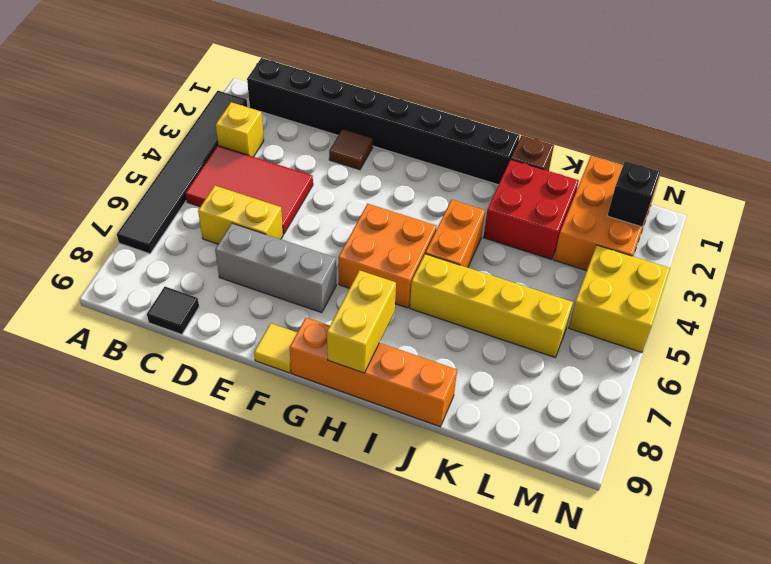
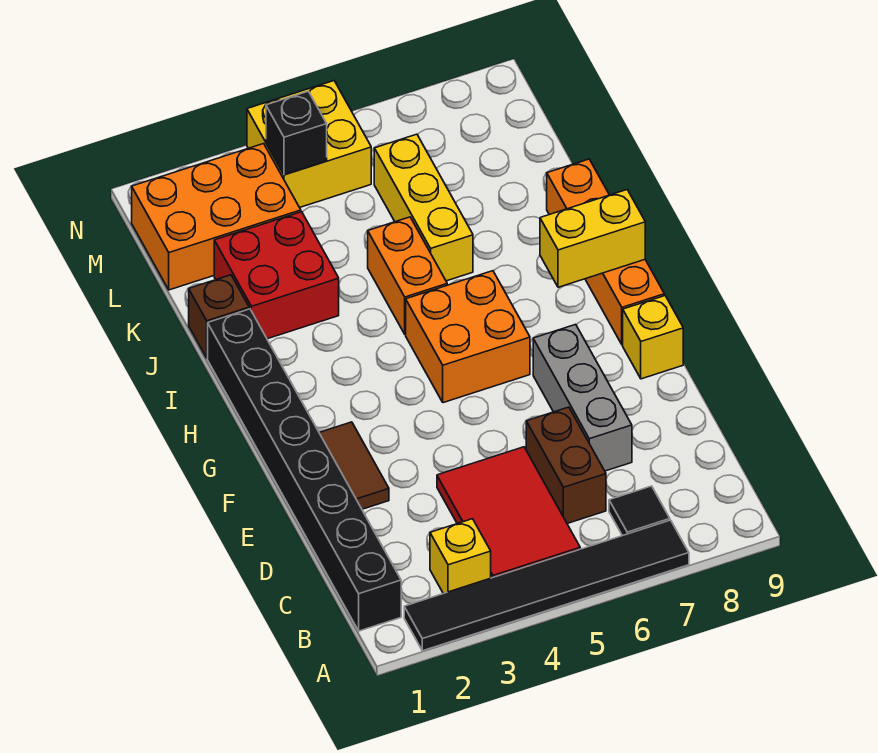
yellow 1x2 brick [198,186,283,244] -> brown 1x2 brick [526,407,606,524]
black 1x1 tile [147,287,199,335] -> black 1x1 tile moved to [609,486,670,536]
brown 1x1 tile [329,129,373,170] -> brown 1x2 tile [319,422,389,509]
yellow 1x1 tile [254,323,297,373] -> yellow 1x1 brick [623,296,683,379]
orange 1x2 brick [425,200,485,268] -> orange 1x2 brick turned to [368,217,447,334]
yellow 1x4 brick [410,254,573,357] -> yellow 1x3 brick [374,134,473,281]
black 1x1 brick [607,161,660,227] -> black 1x1 brick moved to [266,91,327,175]

